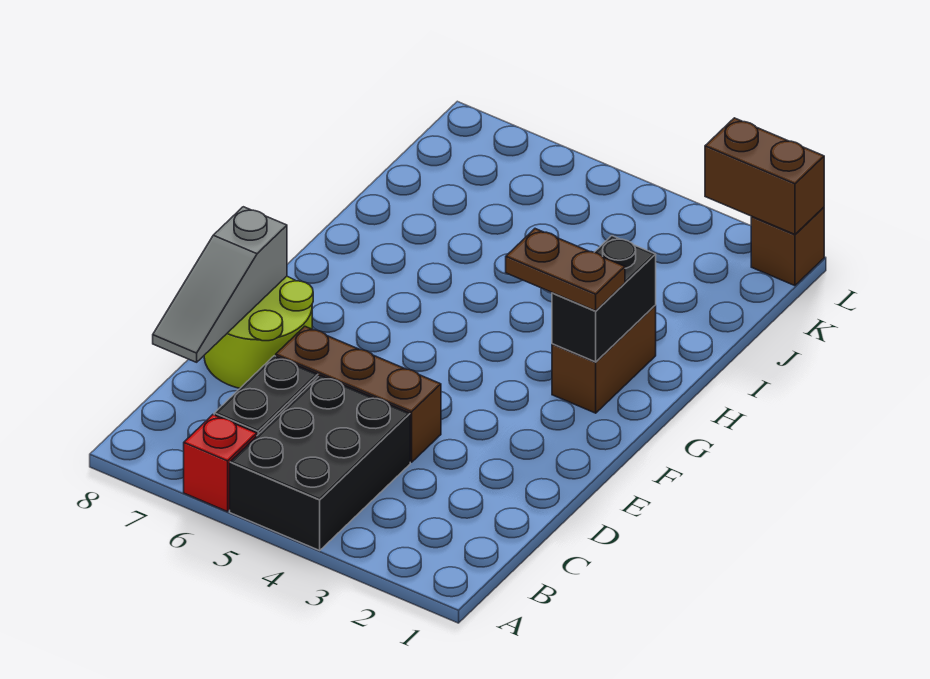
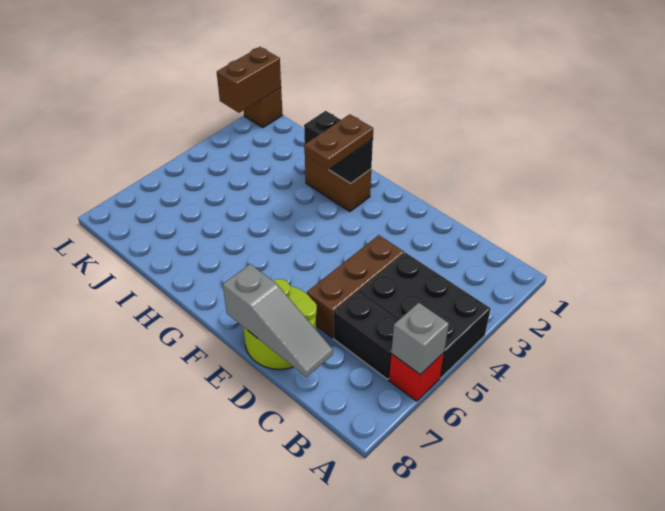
none -> grey 1x1 brick [391,303,449,375]

